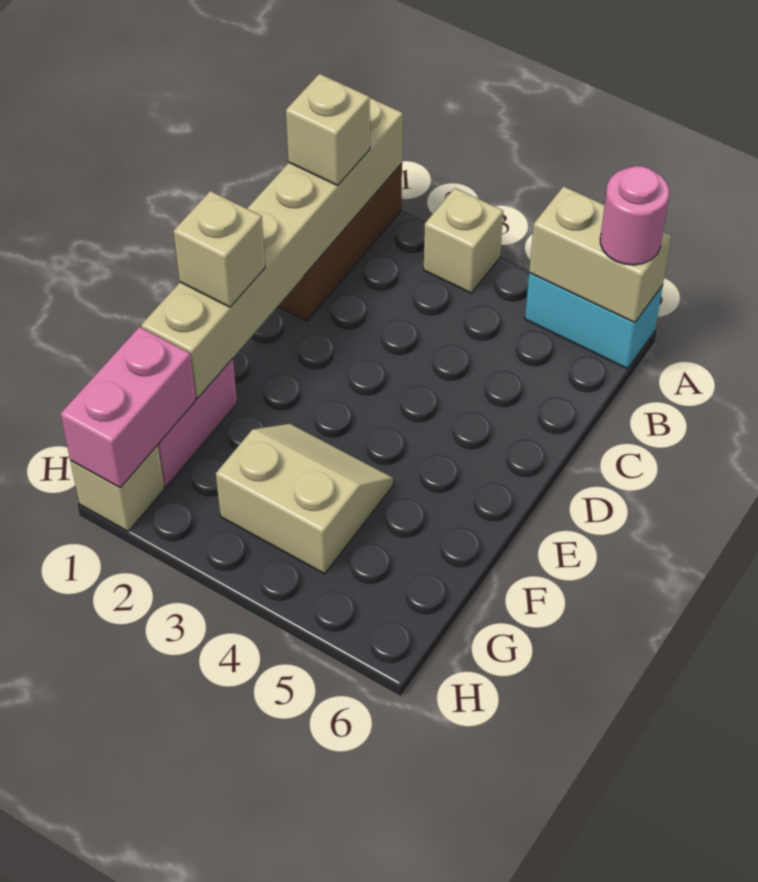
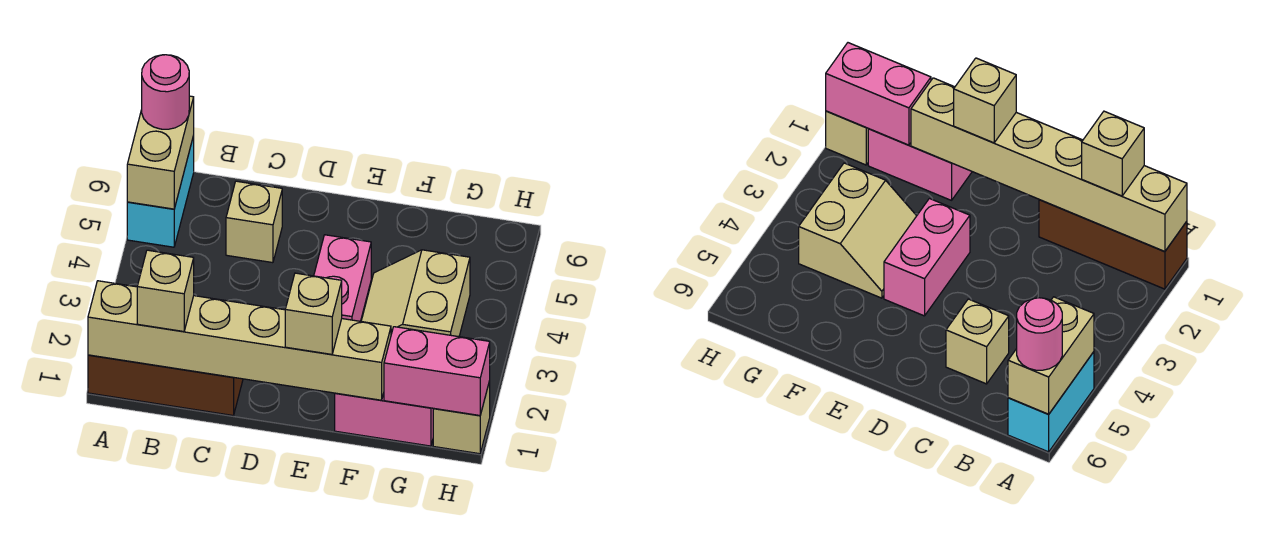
tan 1x1 brick [424,188,503,293] -> tan 1x1 brick moved to [226,181,282,263]
none -> pink 1x2 brick [314,235,371,321]

